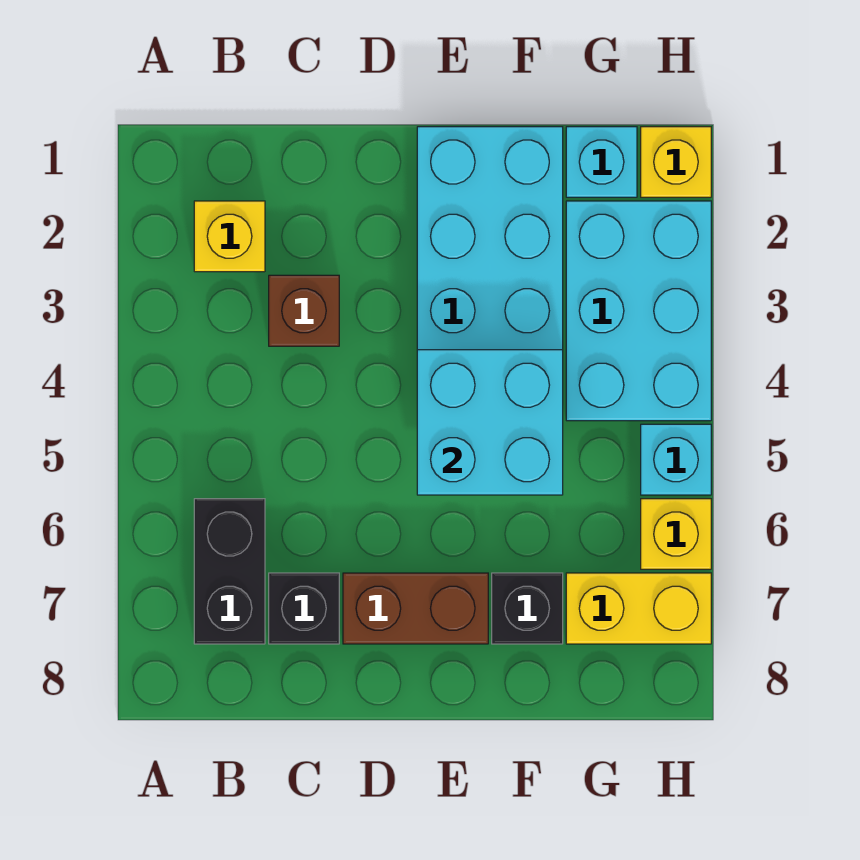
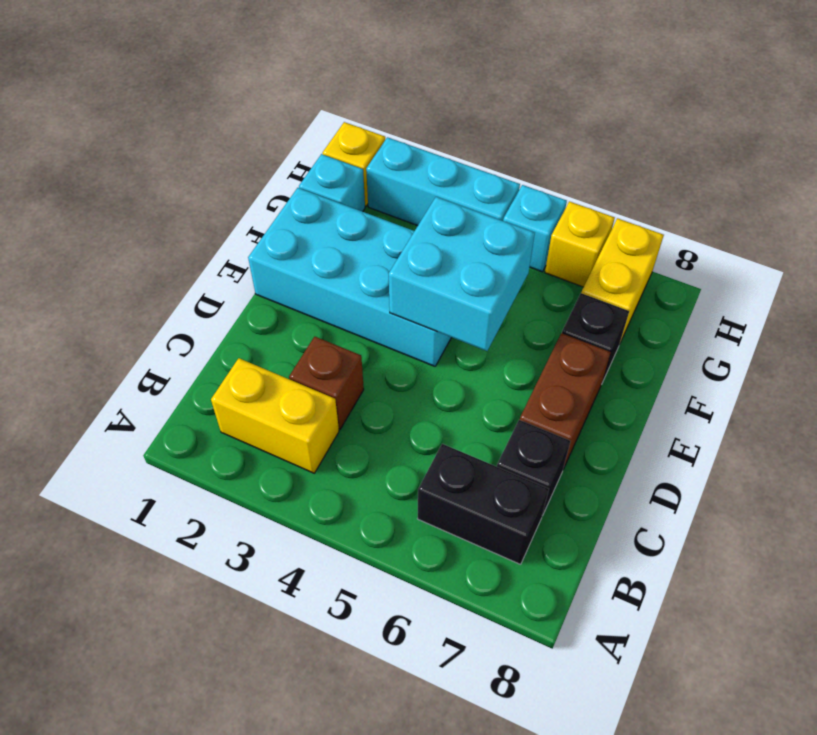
yellow 1x1 brick [194,201,265,272] -> yellow 1x2 brick [211,358,339,473]
cyan 2x3 brick [566,201,711,421] -> cyan 1x3 brick [366,137,520,226]

